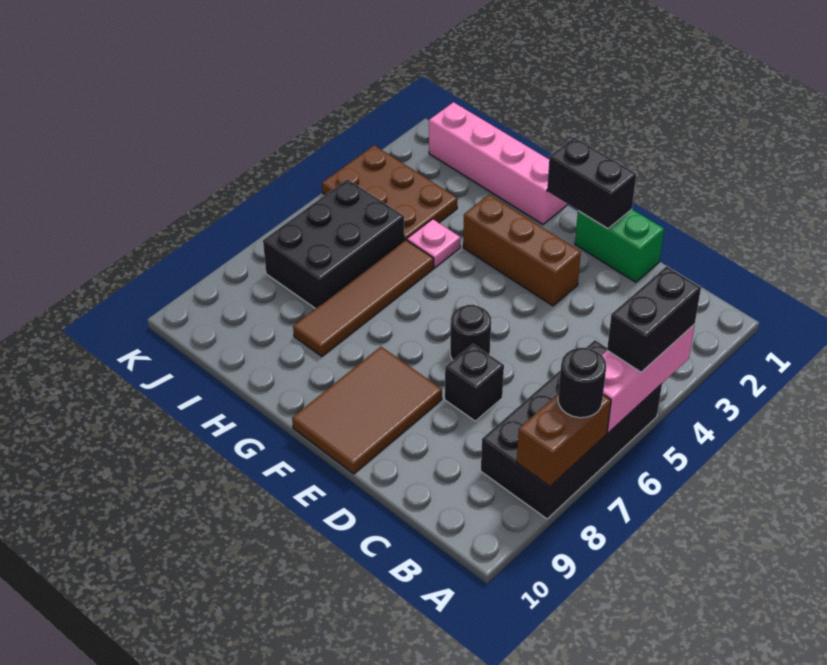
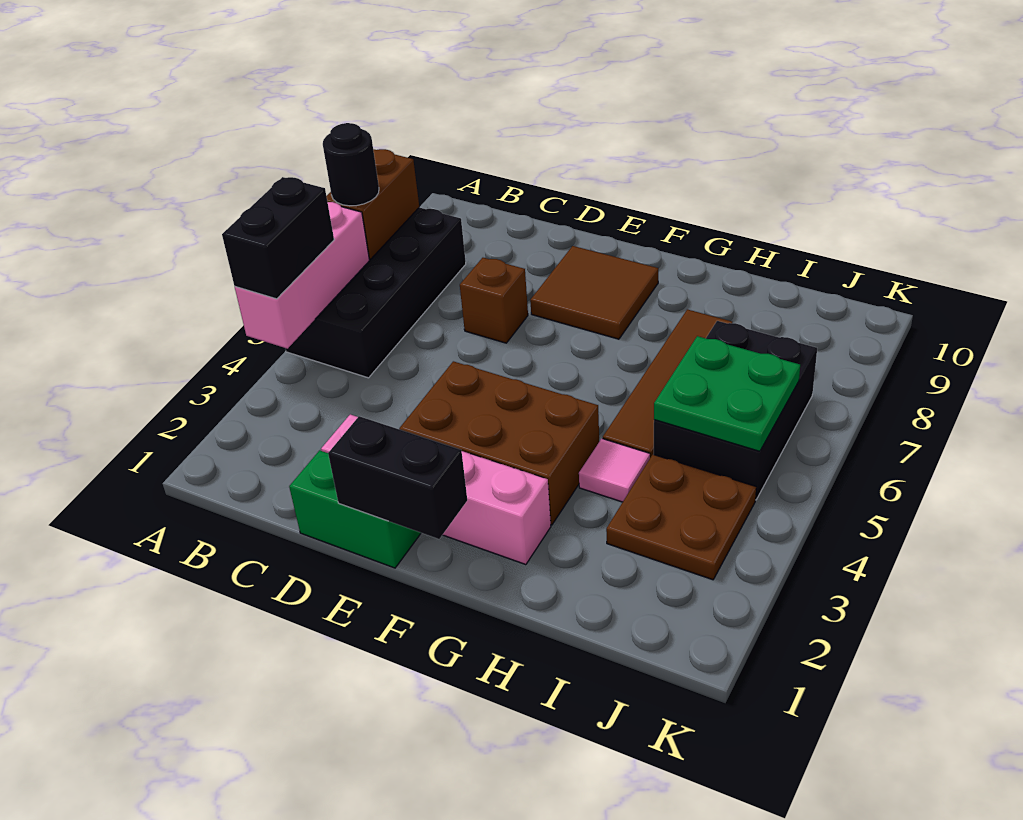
black 1x1 brick [445,344,504,421] -> brown 1x1 brick [460,258,528,343]
brown 1x3 brick [463,195,581,306] -> brown 2x3 brick [399,361,599,525]
black 1x1 round brick [450,305,491,360] -> none
brown 2x3 tile [292,347,442,474] -> brown 2x2 tile [530,246,658,339]
pink 1x4 brick [429,102,567,224] -> pink 1x4 brick moved to [321,414,551,565]
pink 1x1 plate [407,219,461,268] -> pink 1x1 tile [579,439,650,502]
brown 2x3 plate [322,145,458,240] -> brown 2x2 plate [606,454,756,580]
none -> green 2x2 plate [654,336,800,451]

